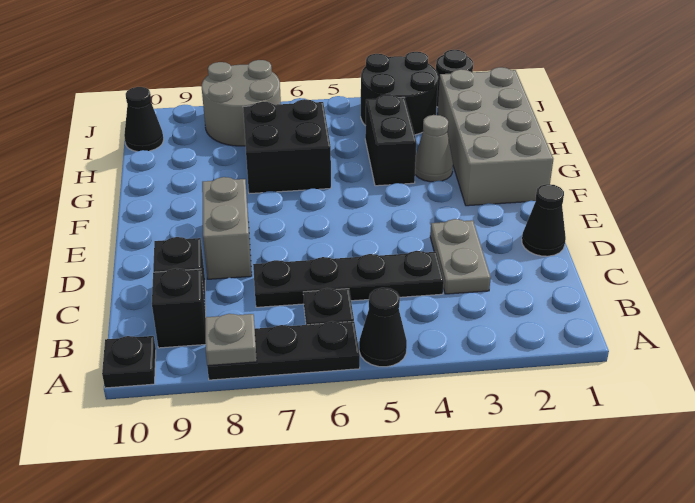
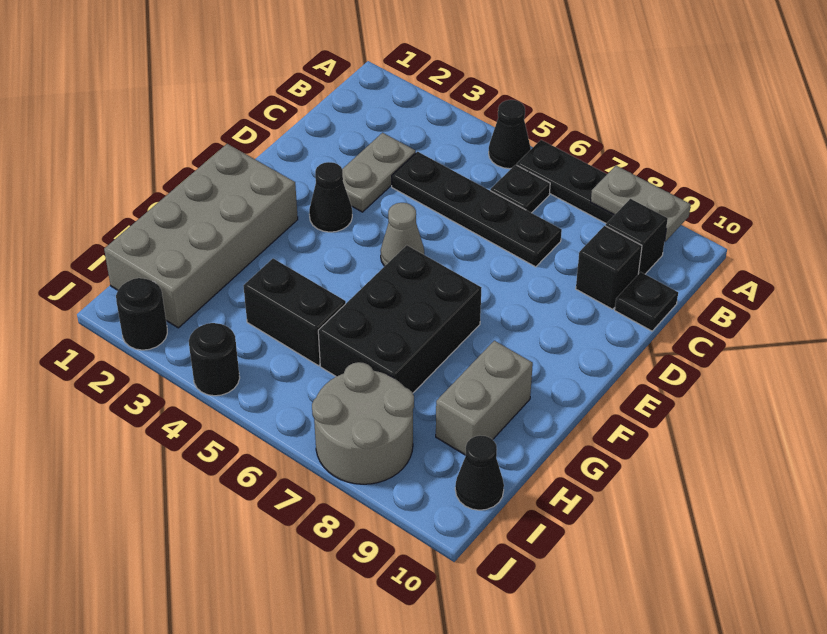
grey 1x1 plate [205,314,257,366] -> grey 1x2 plate [591,166,691,241]
black 1x1 plate [102,336,156,388] -> black 1x1 plate moved to [615,272,678,331]
black 1x1 cone [522,184,566,256] -> black 1x1 cone moved to [309,162,352,232]
grey 1x2 brick [202,177,252,279] -> grey 1x2 brick moved to [436,341,533,455]
grey 1x1 cone [415,115,453,182] -> grey 1x1 cone moved to [380,203,424,266]
black 1x2 brick [365,95,416,186] -> black 1x2 brick turned to [244,259,346,366]
black 2x2 brick [243,99,331,194] -> black 2x3 brick [318,245,481,393]
black 2x2 round brick [361,52,438,135] -> black 1x1 round brick [189,323,240,396]

